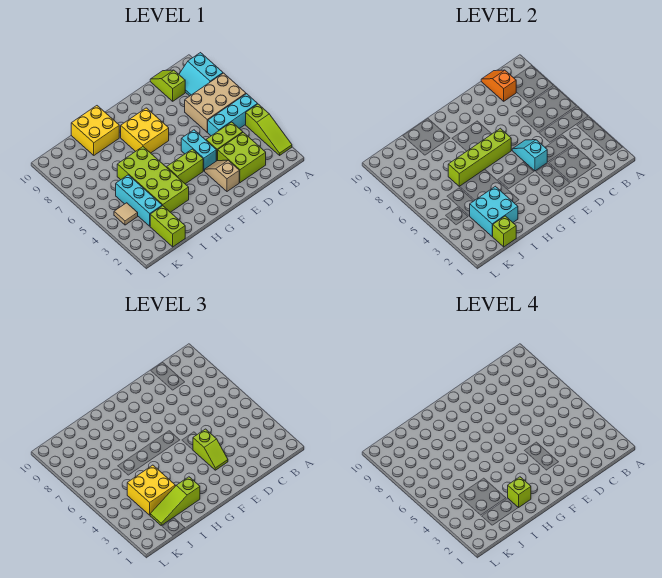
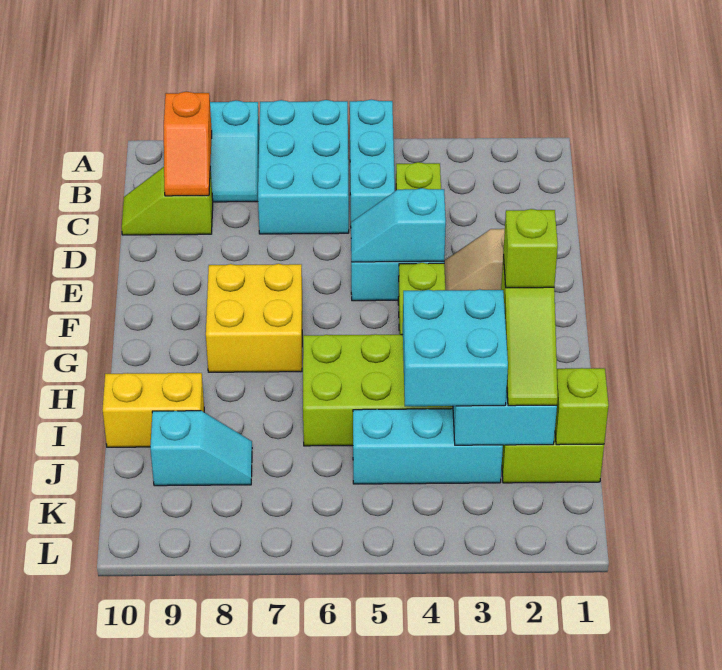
lime 1x3 slope [246,104,292,155] -> none
tan 2x3 brick [185,73,246,132] -> cyan 2x3 brick [258,100,349,234]
lime 2x2 brick [218,132,266,183] -> none
orange 1x2 slope [481,70,516,101] -> orange 1x2 slope turned to [164,92,212,196]
lime 1x2 slope [193,429,228,470] -> none
lime 1x4 brick [448,128,511,186] -> none
yellow 2x2 brick [71,106,119,155] -> yellow 1x2 brick [102,373,204,447]
yellow 2x2 brick [127,465,175,515] -> cyan 2x2 brick [403,289,508,406]
none -> cyan 1x2 slope [150,411,252,486]
tan 1x1 tile [114,203,138,225] -> none

